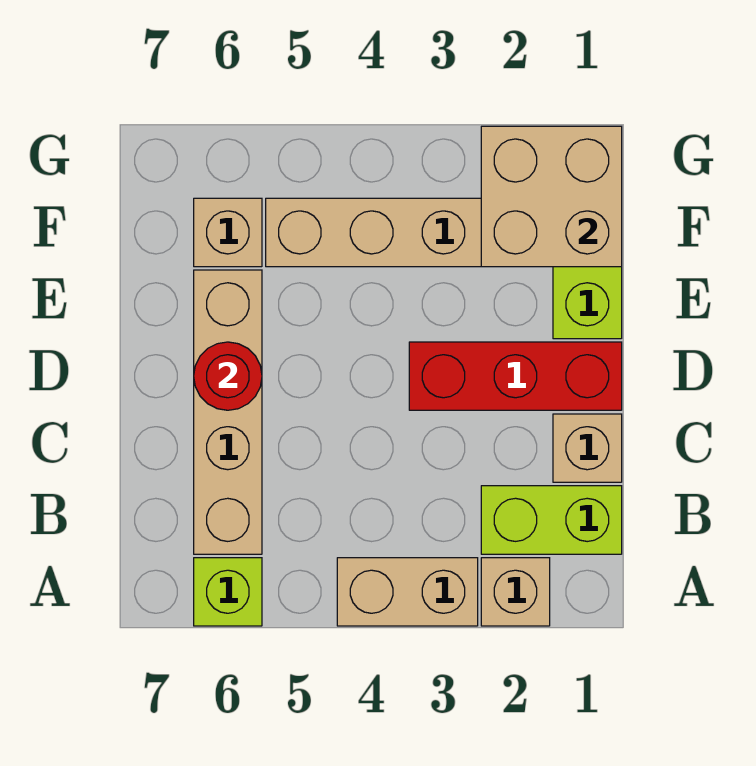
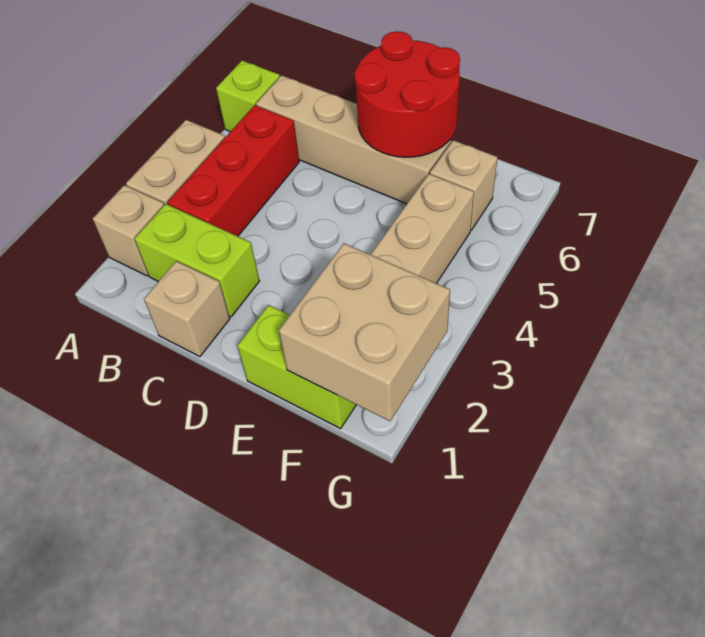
lime 1x2 brick [481,486,622,554] -> lime 1x2 brick turned to [135,204,259,317]
red 1x3 brick [409,342,622,410] -> red 1x3 brick moved to [167,105,299,236]
red 1x1 round brick [194,342,262,410] -> red 2x2 round brick [355,31,460,157]

